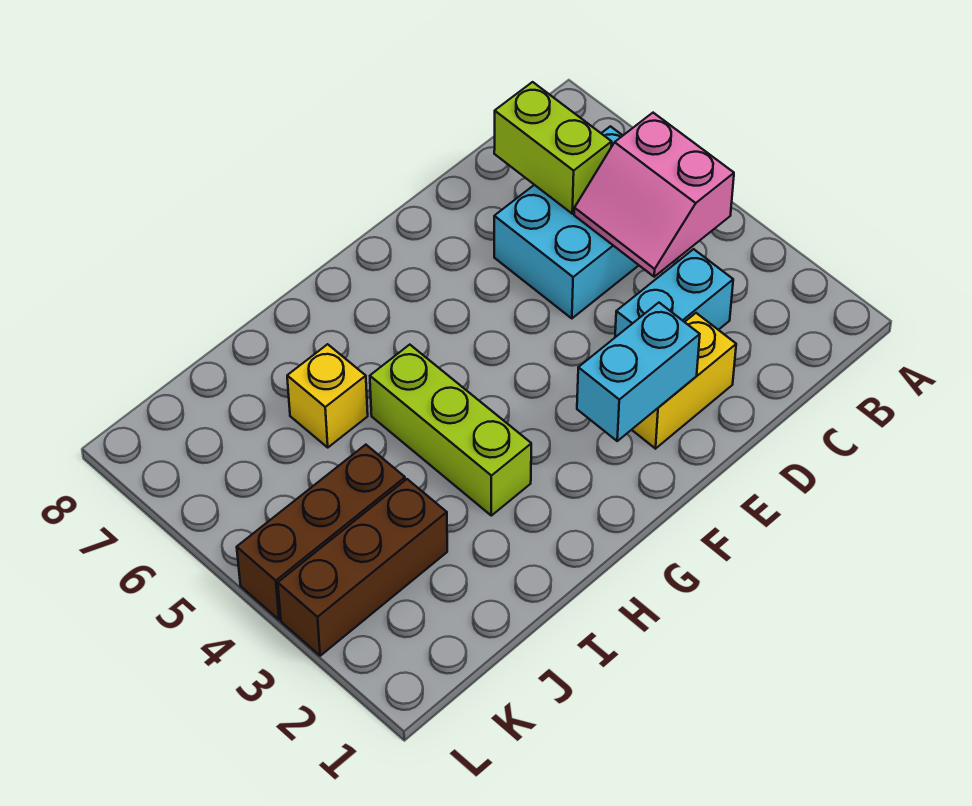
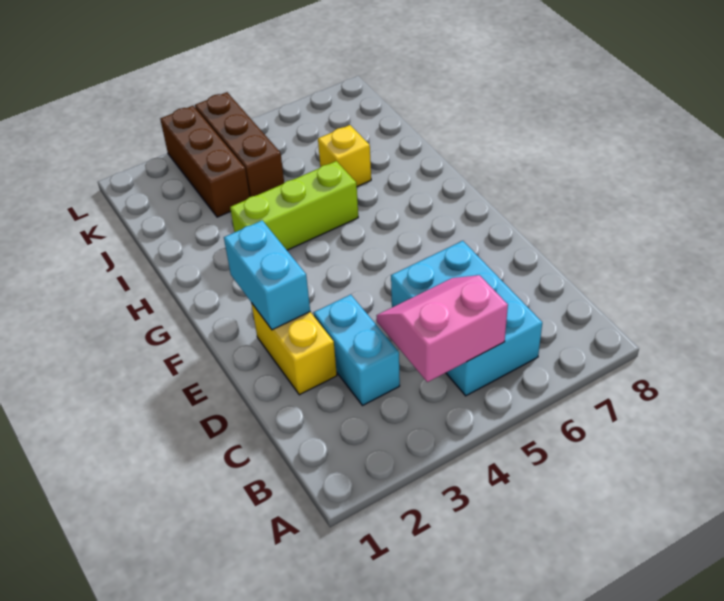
lime 1x2 brick [494,82,612,214] -> none

